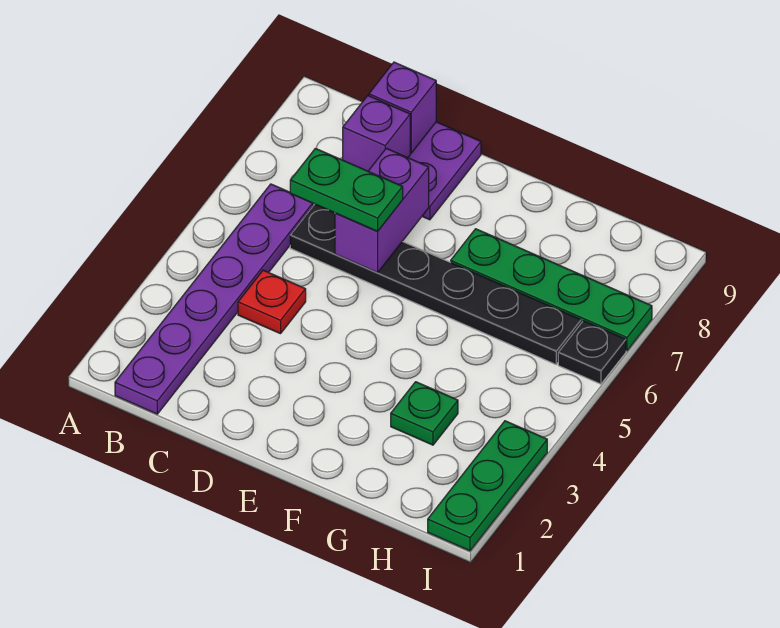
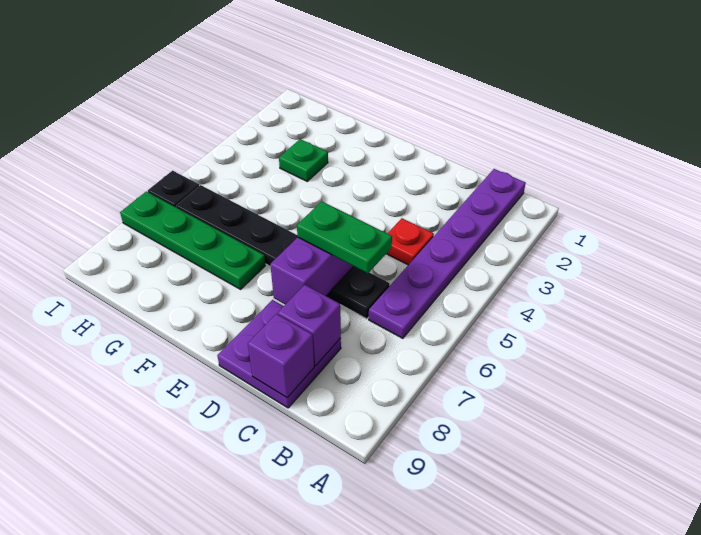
green 1x3 plate [428,421,547,551] -> none

